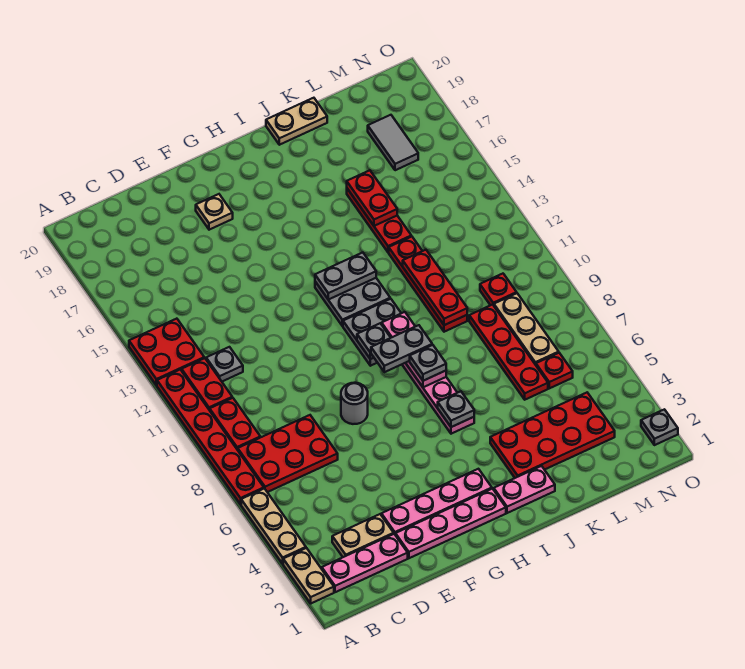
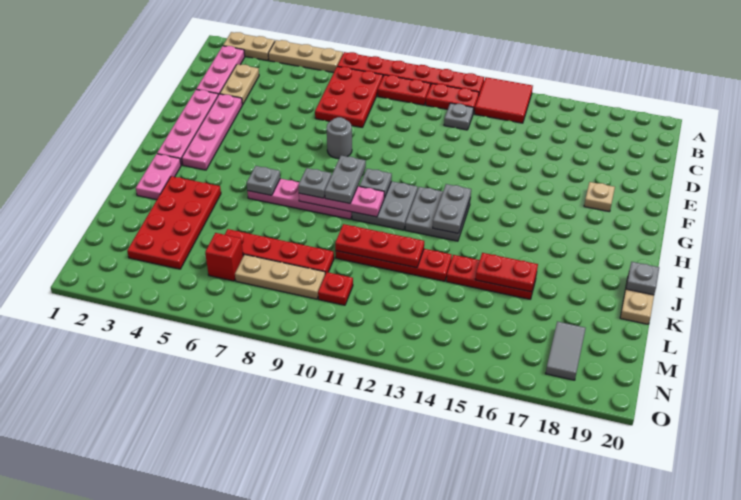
red 2x2 plate [129,319,204,385] -> red 2x2 tile [475,77,533,123]
red 1x1 plate [536,353,573,388] -> red 1x1 brick [205,233,243,281]
grey 1x2 tile [368,115,418,170] -> grey 1x2 tile turned to [546,322,586,380]
grey 1x1 plate [641,409,678,445] -> grey 1x1 plate moved to [626,262,659,295]

